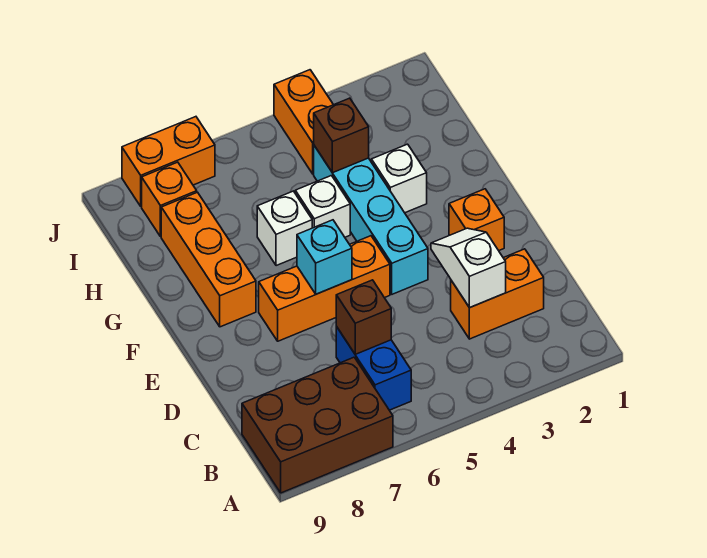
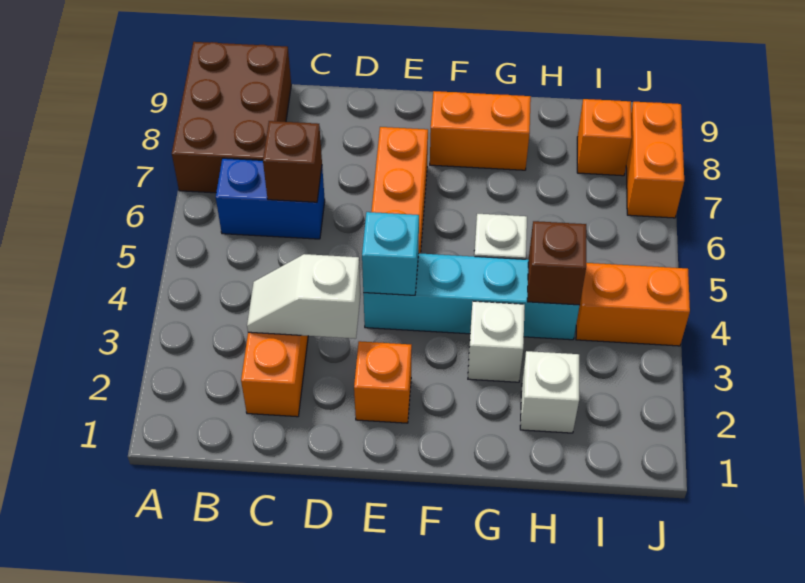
white 1x2 slope [431,228,506,308] -> white 1x2 slope turned to [247,254,361,339]
cyan 1x1 brick [297,220,352,294] -> cyan 1x1 brick moved to [362,212,419,295]
orange 1x3 brick [161,192,256,327] -> orange 1x2 brick [430,91,531,170]
white 1x1 brick [257,191,312,266] -> white 1x1 brick moved to [520,351,579,433]

